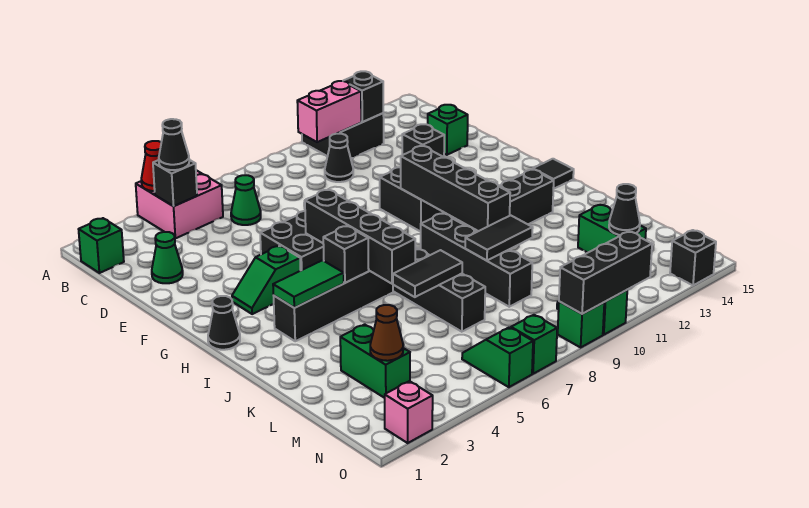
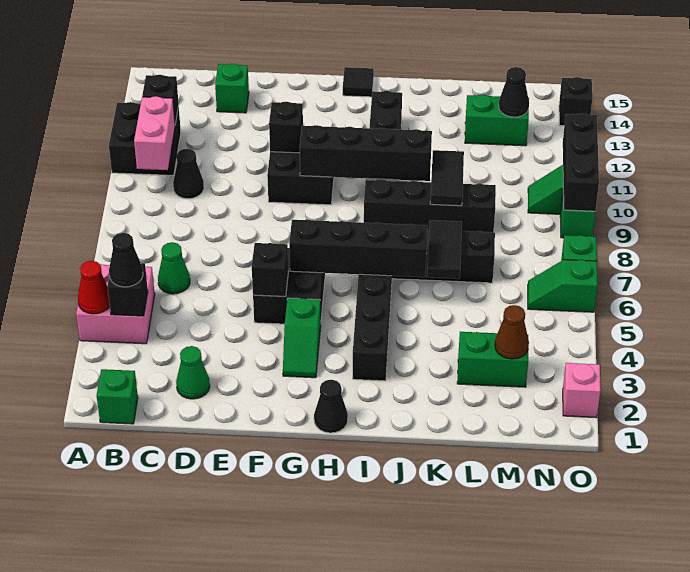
green 1x2 tile [273,260,344,308] -> none
black 1x1 brick [323,226,369,283] -> black 1x1 brick moved to [252,243,288,296]

